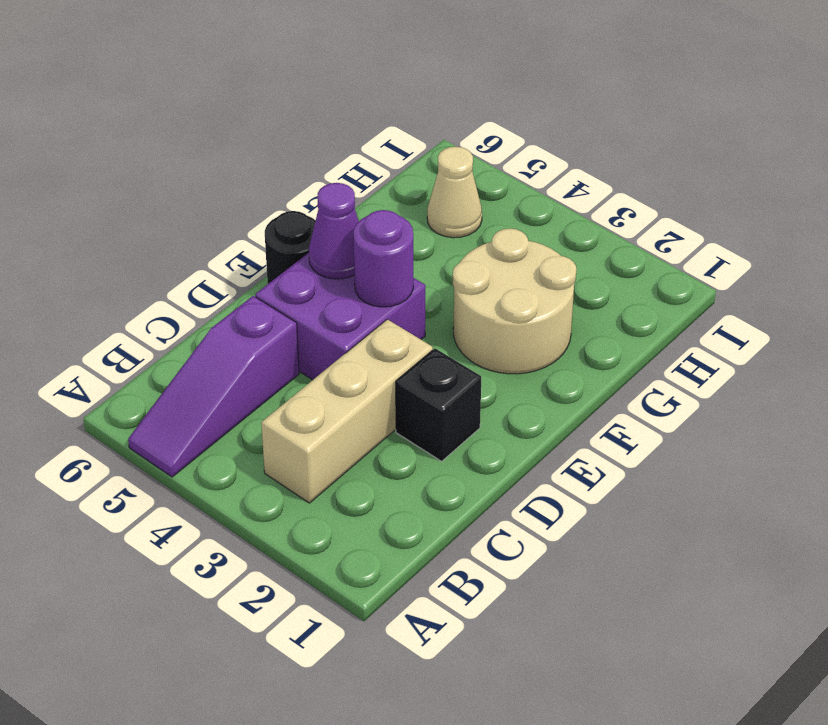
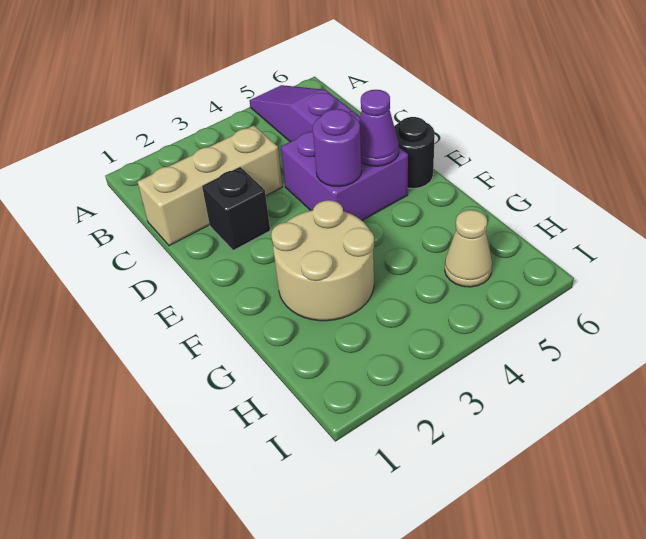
tan 1x3 brick [261,319,433,503] -> tan 1x3 brick turned to [138,125,282,246]

